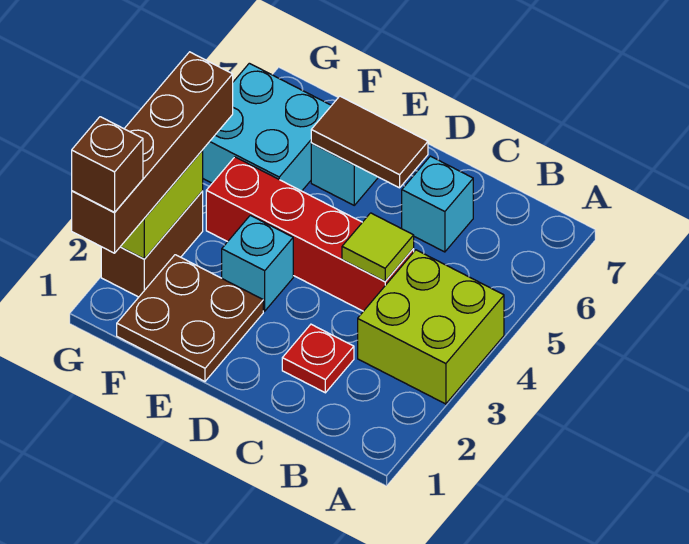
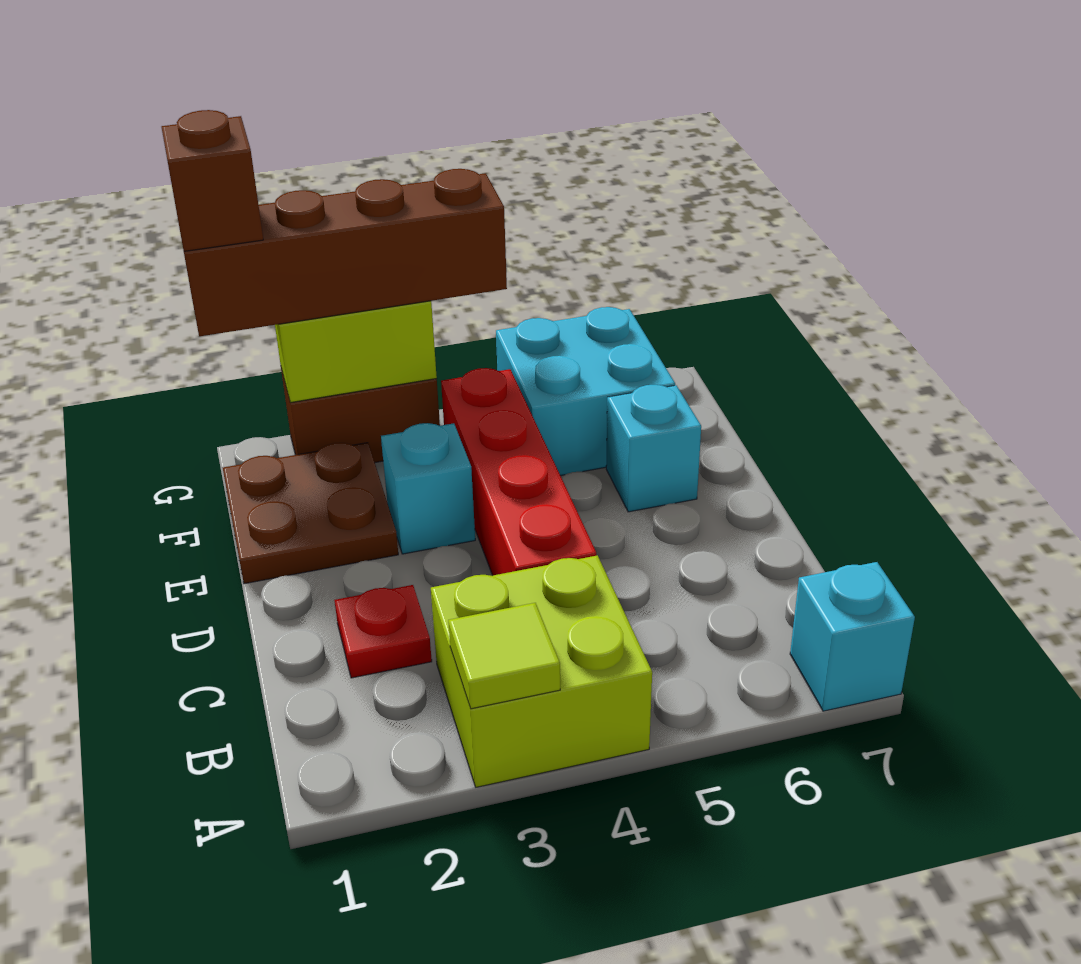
lime 1x1 tile [342,213,414,281] -> lime 1x1 tile moved to [448,603,560,709]
cyan 1x1 brick [402,156,473,252] -> cyan 1x1 brick moved to [790,562,915,711]
brown 1x2 tile [311,96,428,188] -> none

